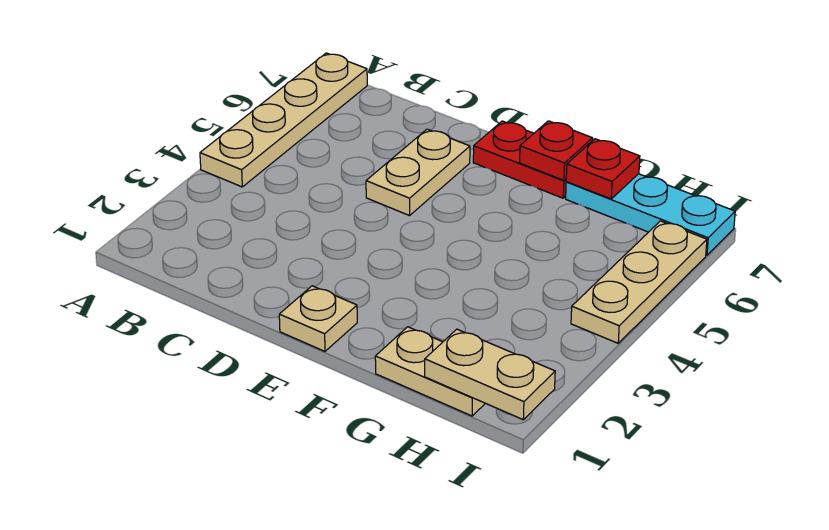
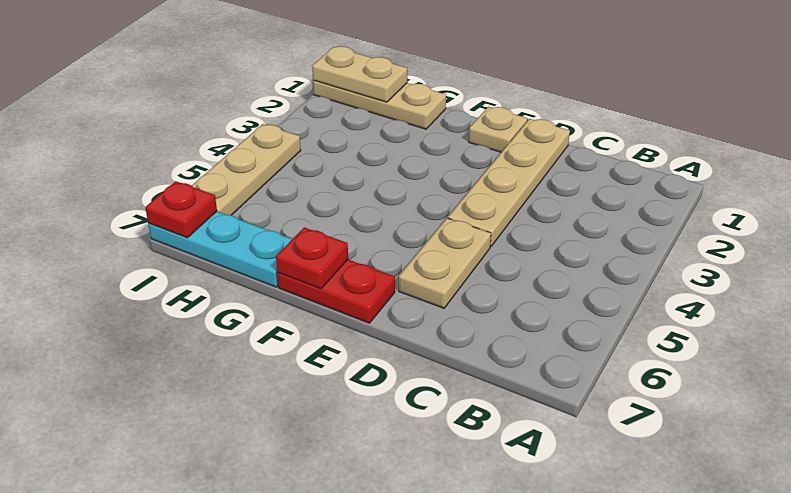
tan 1x4 plate [200,53,367,187] -> tan 1x4 plate moved to [448,119,570,247]
tan 1x2 plate [375,327,485,416] -> tan 1x3 plate [313,80,446,129]
red 1x1 plate [566,139,640,199] -> red 1x1 plate moved to [145,181,217,238]

